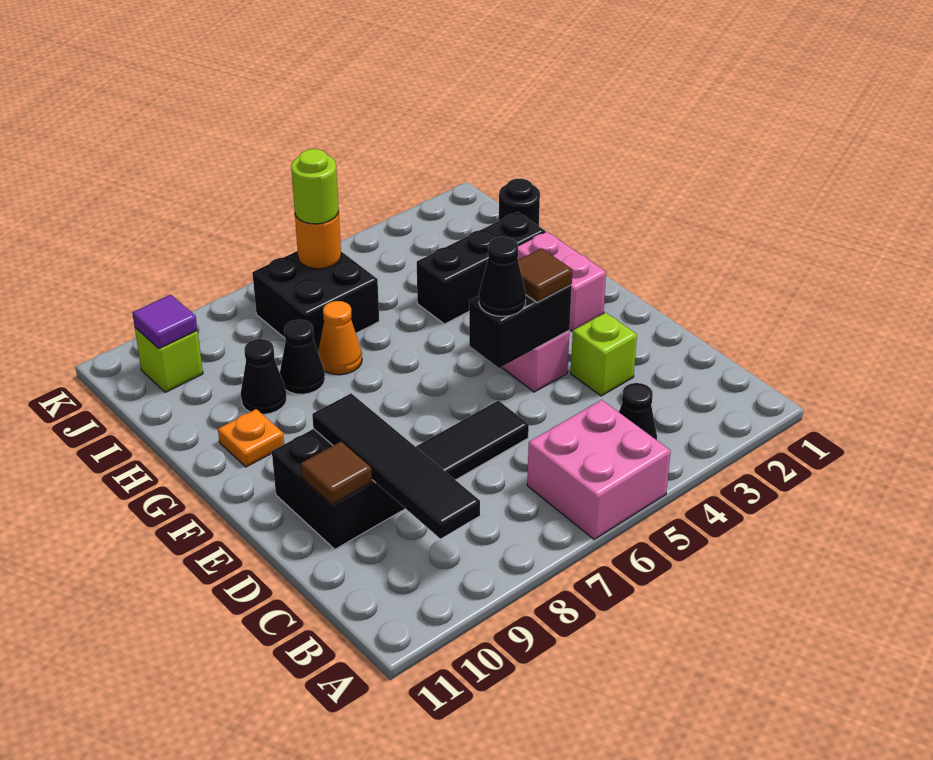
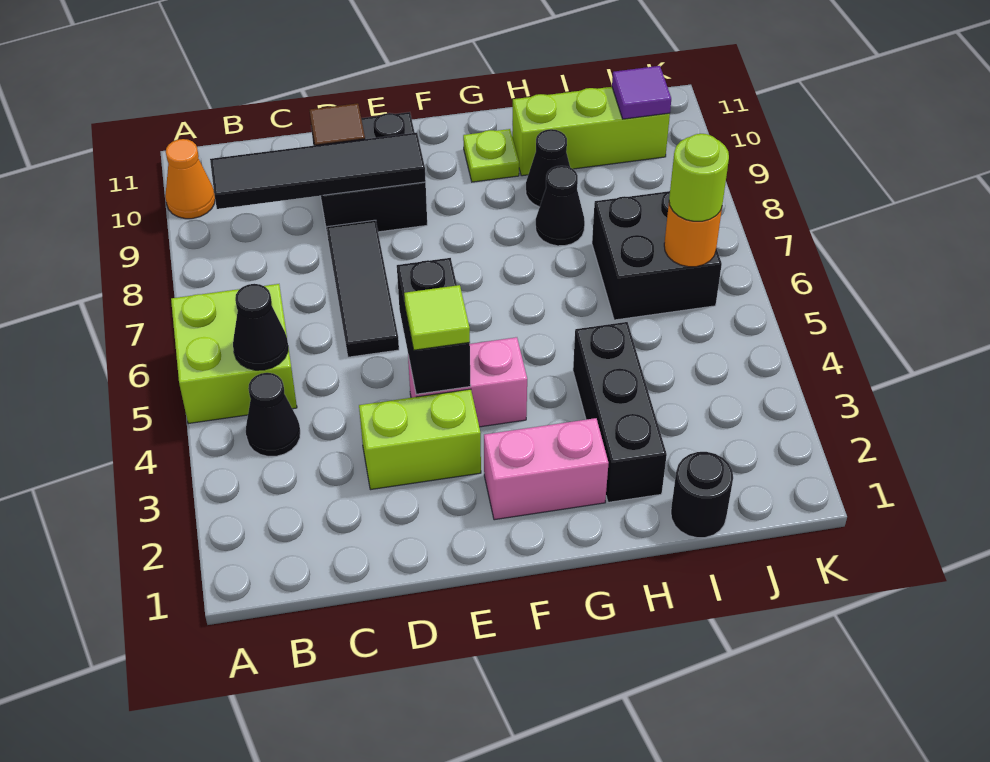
pink 2x2 brick [527,400,671,539] -> lime 2x2 brick [171,284,297,424]
lime 1x1 brick [571,313,637,396] -> lime 1x2 brick [359,389,481,490]
brown 1x1 tile [518,248,572,303] -> lime 1x1 tile [404,285,470,350]
black 1x1 cone [479,237,526,316] -> black 1x1 cone moved to [233,284,288,370]
orange 1x1 plate [218,409,284,467] -> lime 1x1 plate [463,129,519,182]
orange 1x1 cone [318,301,362,375] -> orange 1x1 cone moved to [165,139,215,219]
lime 1x1 brick [135,328,203,392] -> lime 1x3 brick [512,87,670,176]

